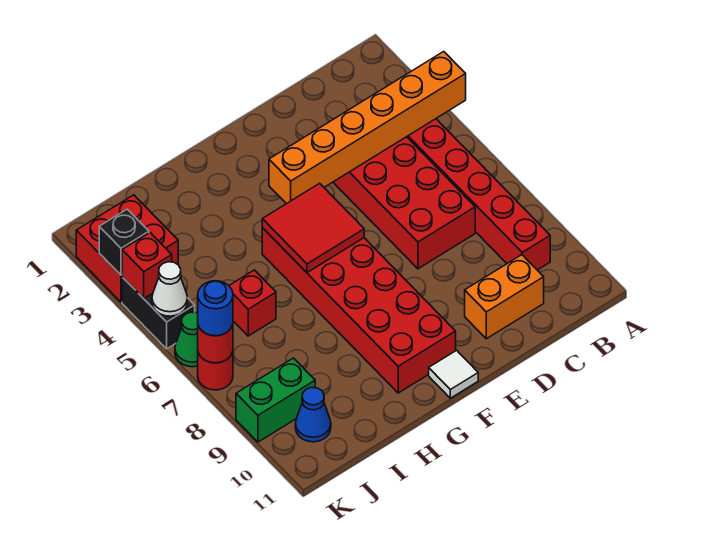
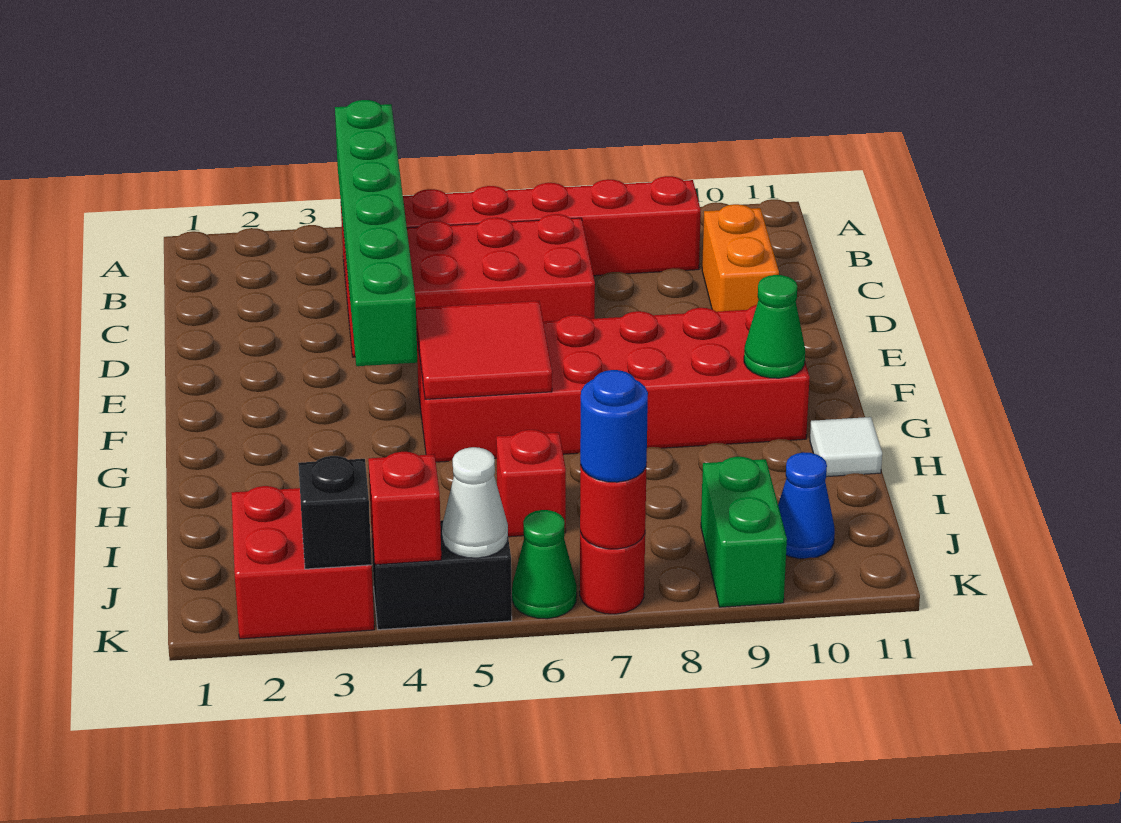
orange 1x6 brick [269,52,466,204] -> green 1x6 brick [335,100,417,366]
white 1x1 tile [429,350,478,398] -> white 1x1 tile moved to [810,417,882,477]
none -> green 1x1 cone [744,275,805,378]

